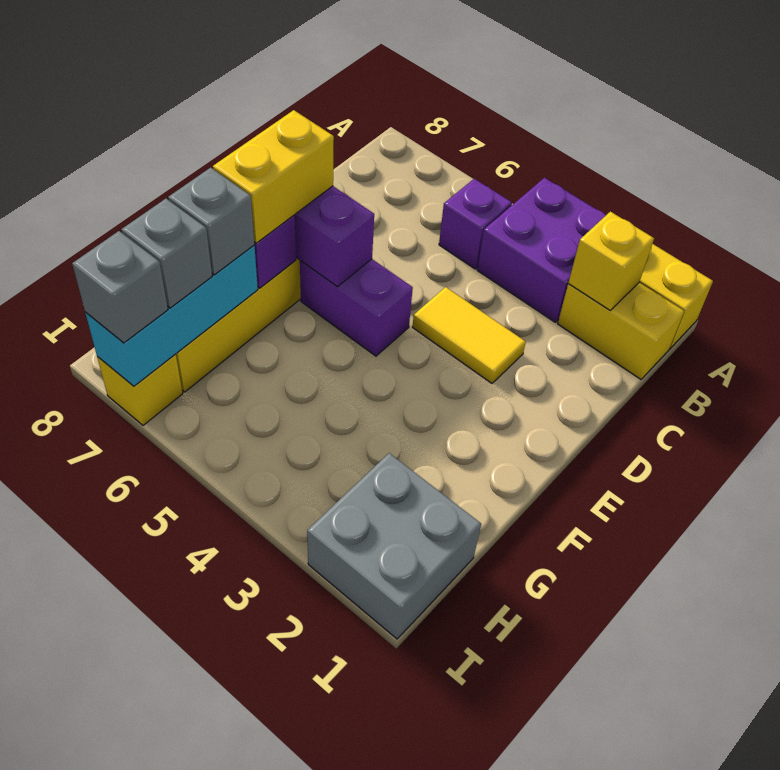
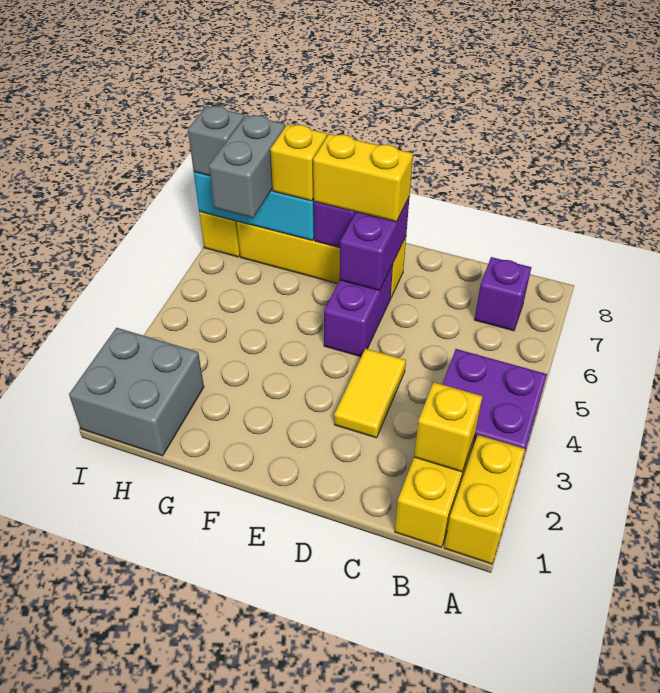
purple 1x1 brick [439,179,512,269] -> purple 1x1 brick moved to [474,257,531,331]
grey 1x1 brick [168,168,254,275] -> yellow 1x1 brick [270,124,327,201]
grey 1x1 brick [121,199,212,308] -> grey 1x2 brick [209,115,285,218]

